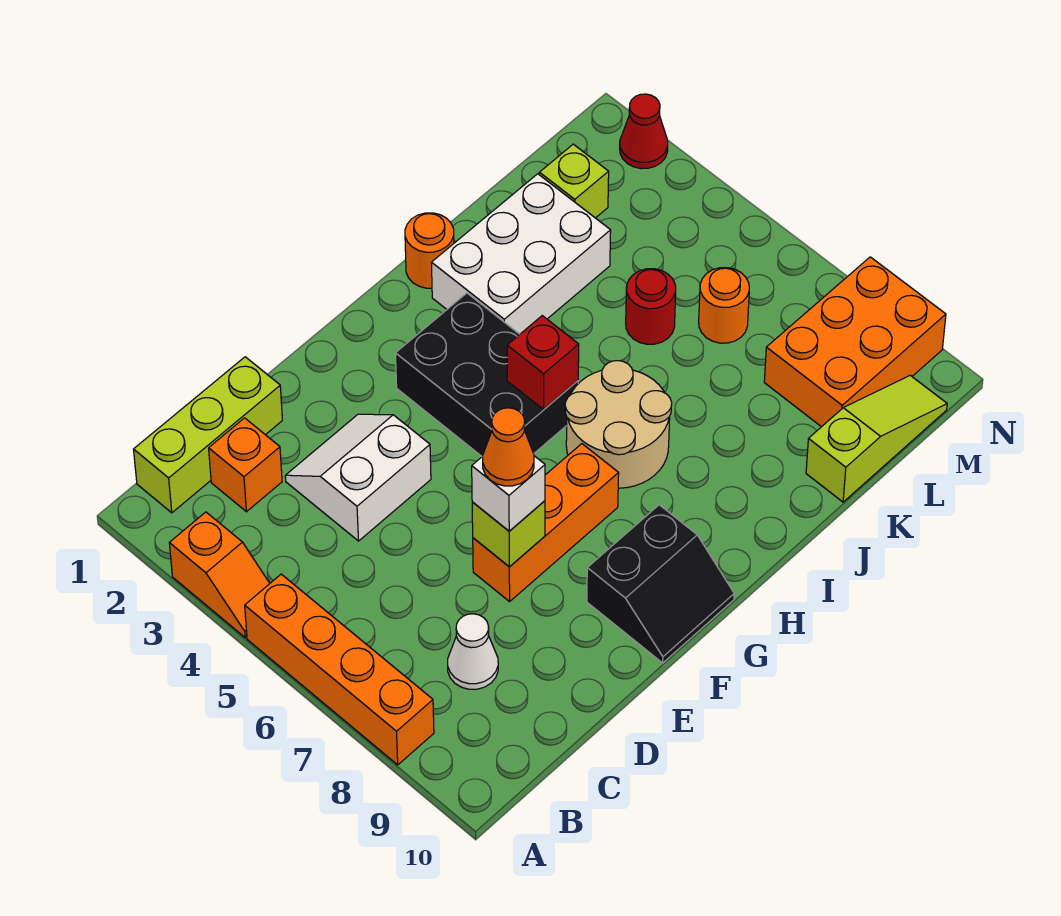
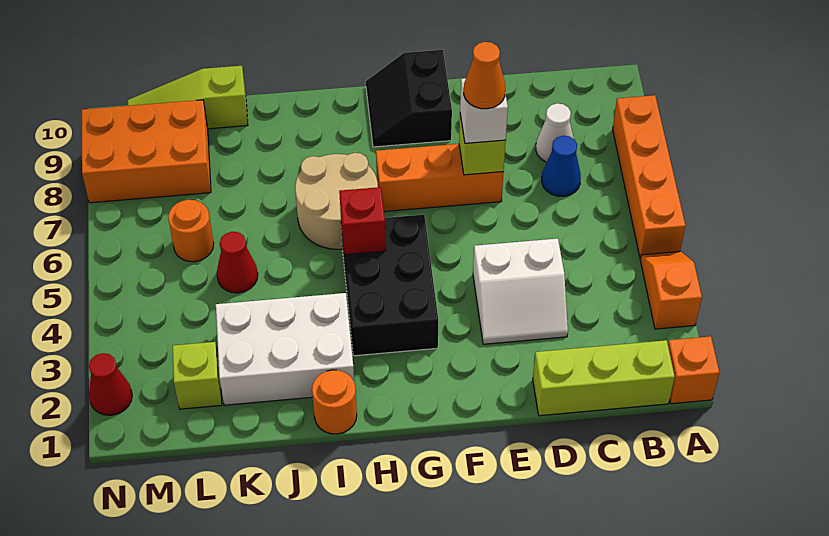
orange 1x1 brick [209,418,282,512] -> orange 1x1 brick moved to [668,336,719,404]
none -> blue 1x1 cone [542,136,581,196]
black 2x2 slope [587,505,734,663] -> black 2x2 slope turned to [366,50,452,147]
red 1x1 round brick [626,269,676,344] -> red 1x1 cone [217,231,258,293]

